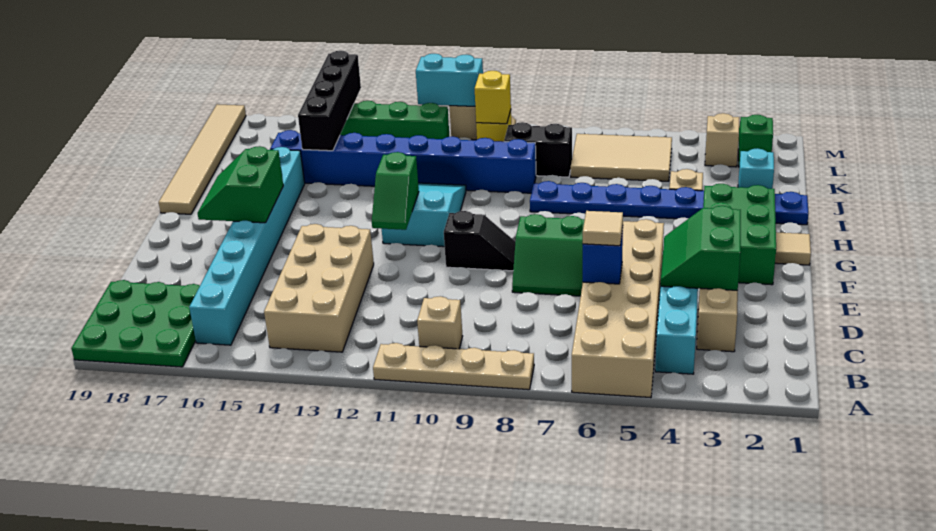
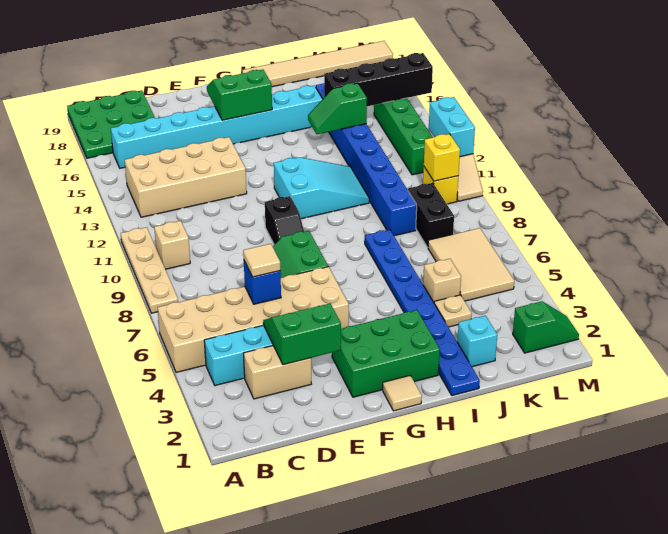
green 1x2 slope [372,152,419,230] -> green 1x2 slope moved to [308,83,367,134]
tan 1x1 brick [705,113,739,167] -> tan 1x1 brick moved to [423,259,461,302]

